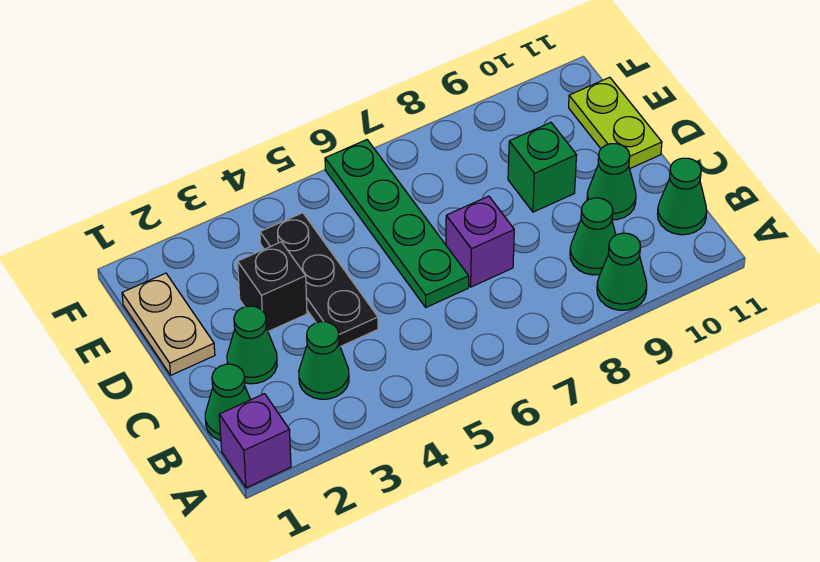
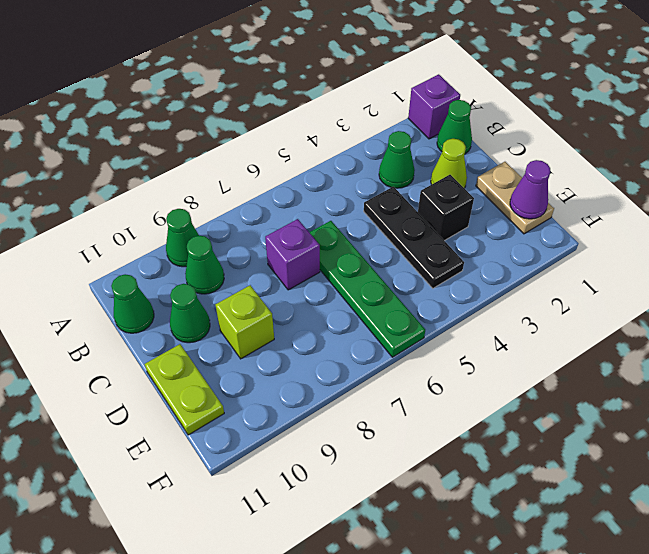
green 1x1 cone [227,306,277,384] -> lime 1x1 cone [431,139,467,188]
green 1x1 brick [508,123,577,212] -> lime 1x1 brick [215,285,274,359]
none -> purple 1x1 cone [510,160,550,219]

